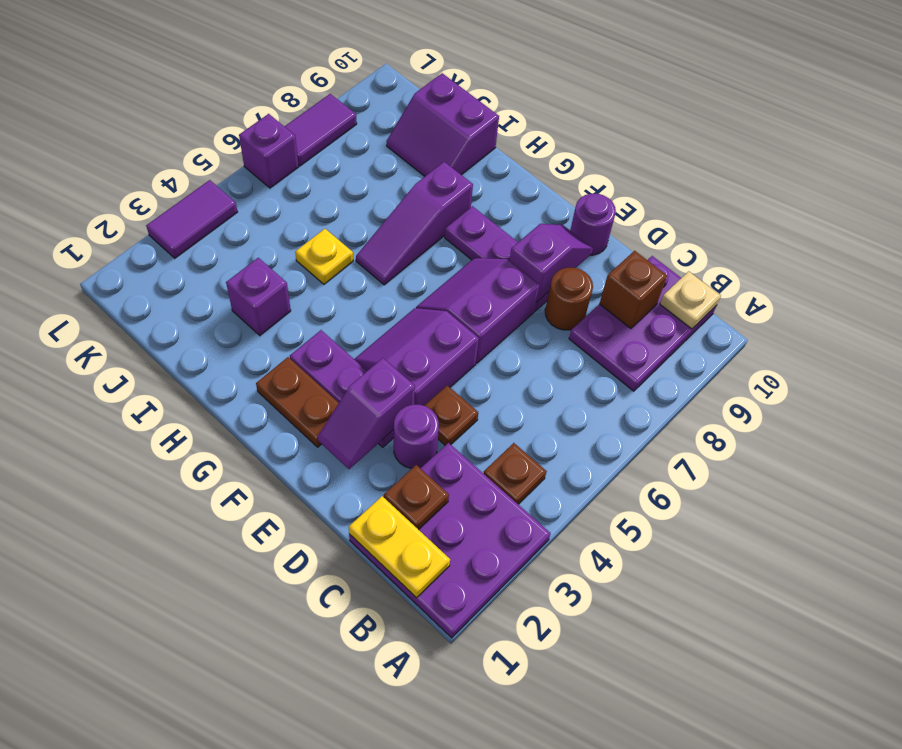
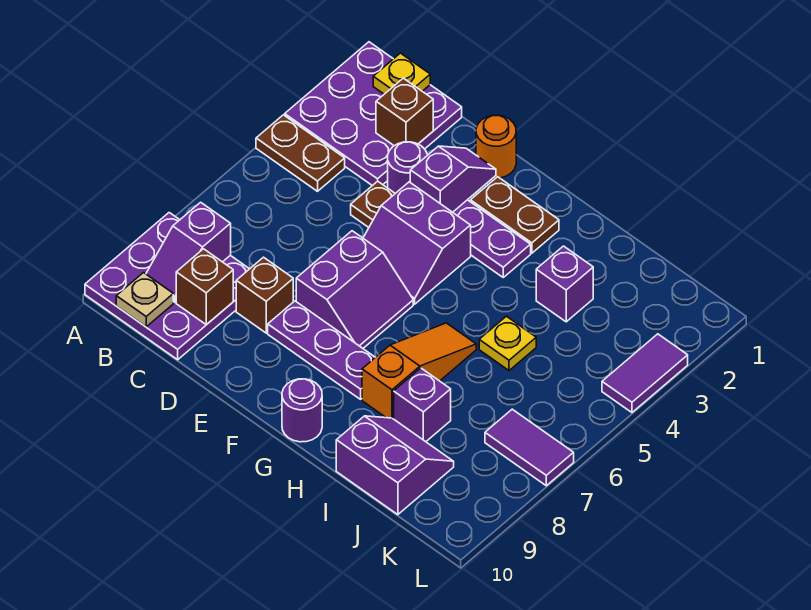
yellow 1x2 plate [349,496,450,598] -> yellow 1x1 plate [373,53,430,94]
brown 1x1 plate [483,443,547,504] -> brown 1x2 plate [256,115,345,191]
purple 2x3 plate [569,256,717,391] -> purple 3x3 plate [85,213,249,360]
brown 1x1 plate [384,465,449,530] -> brown 1x1 brick [376,78,433,146]
brown 1x1 round brick [545,268,593,330] -> brown 1x1 brick [236,257,293,333]
none -> orange 1x1 round brick [476,115,516,178]
purple 2x2 slope [354,308,479,406] -> purple 2x2 slope turned to [363,182,471,304]
purple 1x2 slope [510,224,593,302] -> purple 1x2 slope moved to [146,202,231,302]
purple 1x1 round brick [570,194,616,255] -> purple 1x1 round brick moved to [282,379,322,442]
purple 1x3 slope [356,162,473,285] -> orange 1x3 slope [362,323,476,419]
purple 1x1 brick [239,114,299,188] -> purple 1x1 brick moved to [394,368,451,442]
purple 1x2 tile [284,94,357,166] -> purple 1x2 tile turned to [485,409,574,486]

